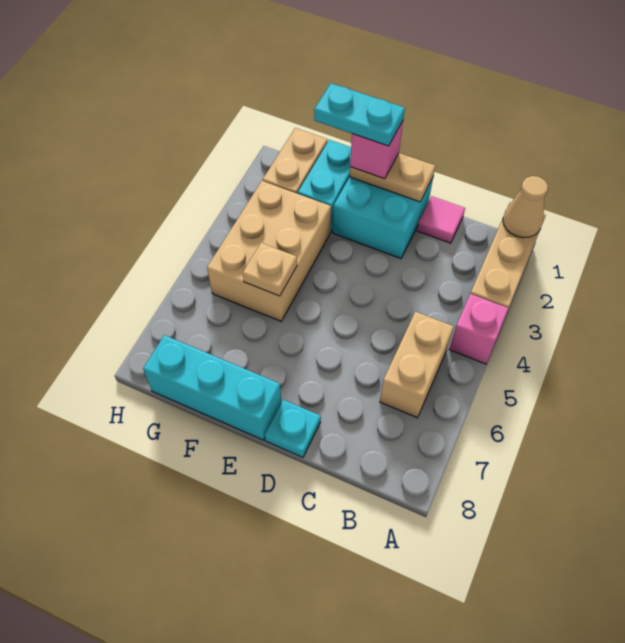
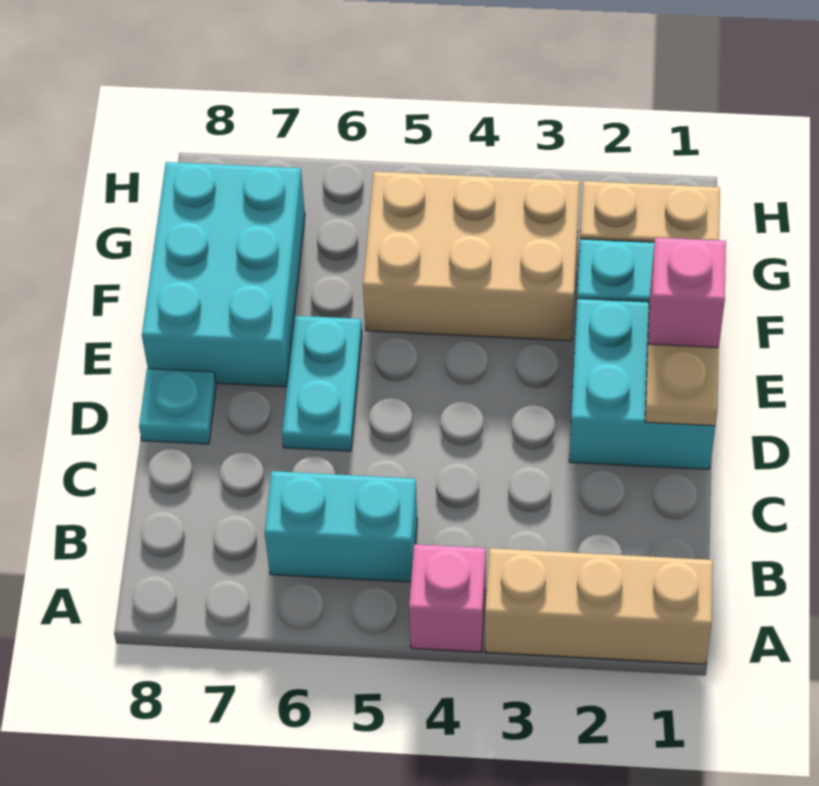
tan 1x1 cone [503,176,548,238] -> none
tan 1x2 brick [380,312,454,418] -> cyan 1x2 brick [265,471,417,582]
pink 1x1 tile [417,196,465,243] -> none
cyan 1x2 plate [314,83,405,146] -> cyan 1x2 plate moved to [282,316,362,451]
cyan 1x3 brick [143,335,281,440] -> cyan 2x3 brick [142,162,305,387]
tan 1x1 plate [243,243,297,296] -> none

